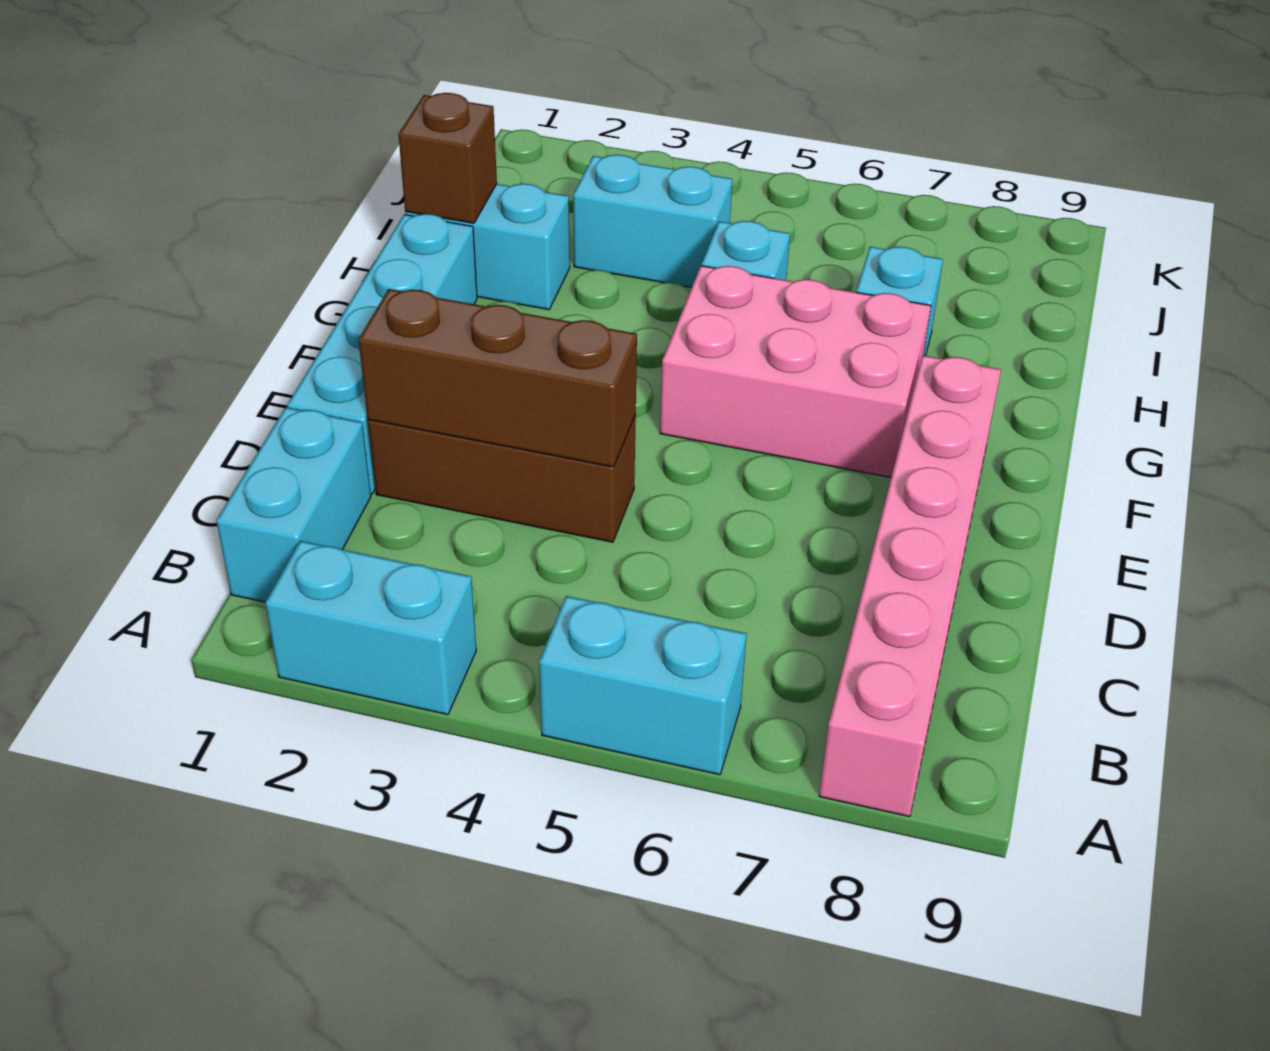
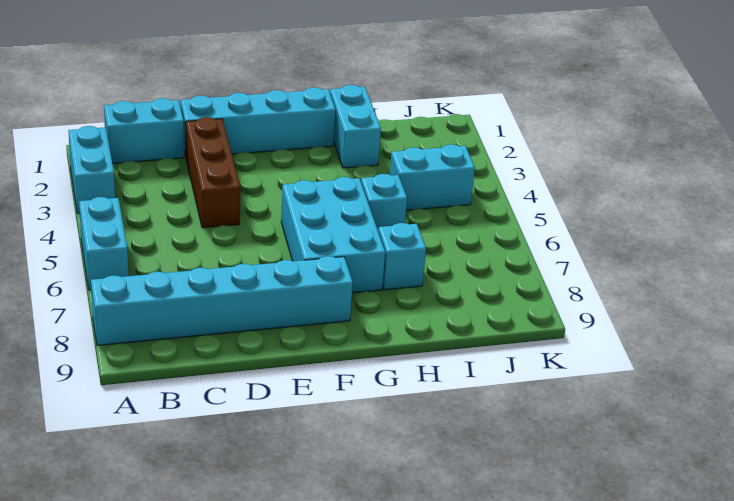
pink 1x6 brick [819,355,1001,817] -> cyan 1x6 brick [91,256,353,345]
brown 1x3 brick [359,289,637,467] -> none
pink 2x3 brick [660,266,931,477] -> cyan 2x3 brick [281,177,385,293]
brown 1x1 brick [398,93,497,223] -> none
cyan 1x2 brick [573,155,732,287] -> cyan 1x2 brick turned to [390,144,475,210]

